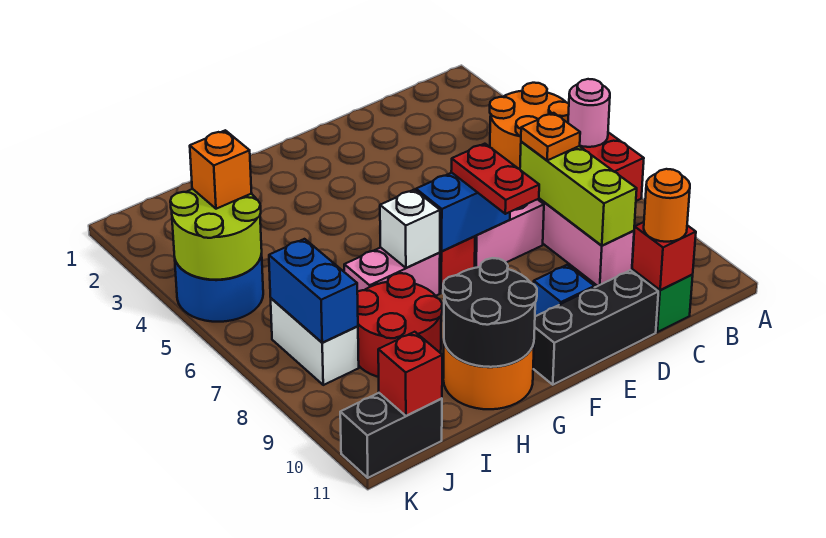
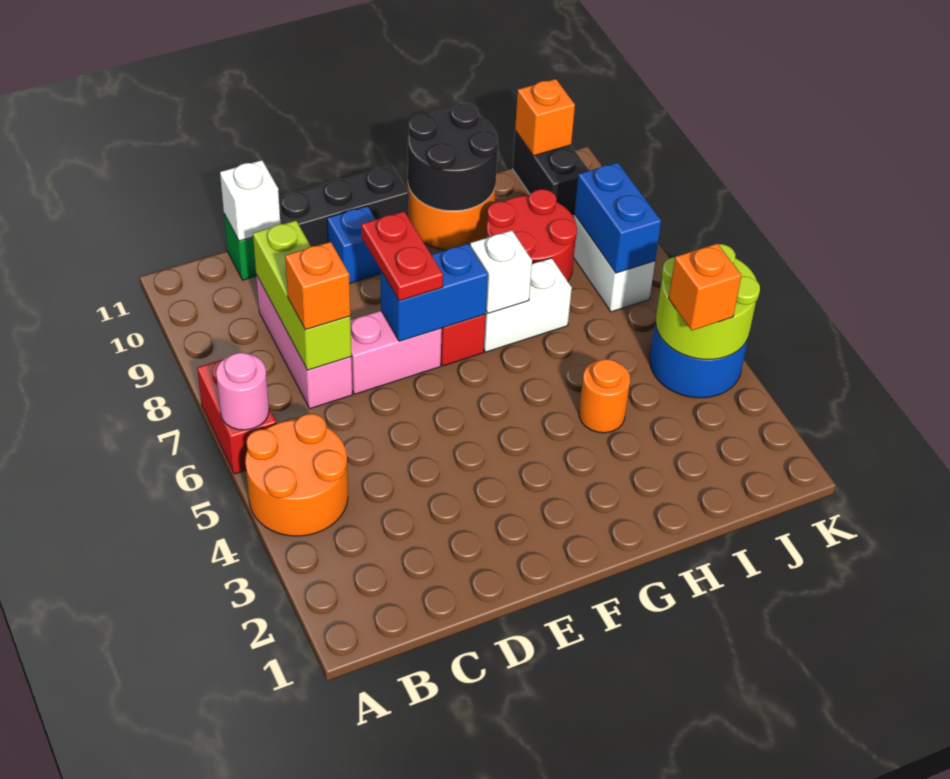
orange 1x1 plate [521,113,580,160] -> orange 1x1 brick [285,242,350,330]
red 1x1 brick [632,222,696,290] -> white 1x1 brick [220,160,280,241]
orange 1x1 round brick [644,169,690,242] -> orange 1x1 round brick moved to [579,359,630,433]
pink 1x2 brick [344,248,440,296] -> white 1x2 brick [484,258,572,352]
black 1x2 brick [340,393,442,478] -> black 1x2 brick turned to [513,131,589,216]
red 1x1 brick [378,332,442,416] -> orange 1x1 brick [515,79,575,156]

